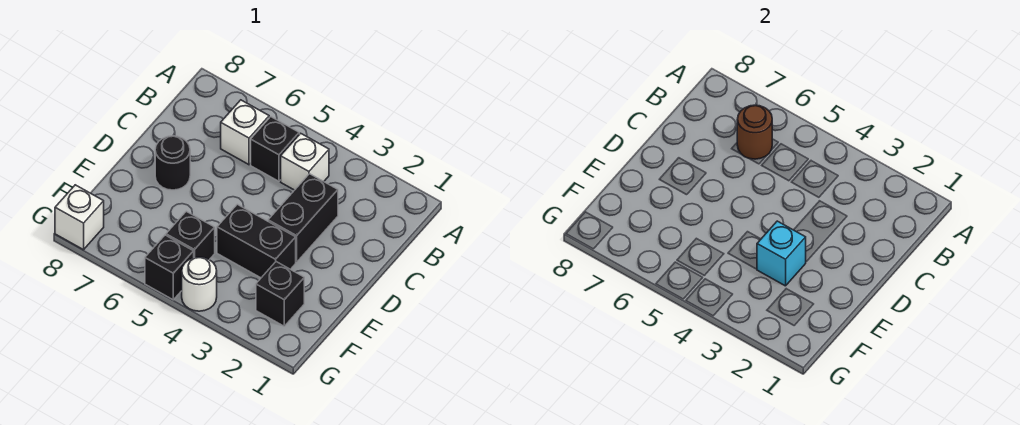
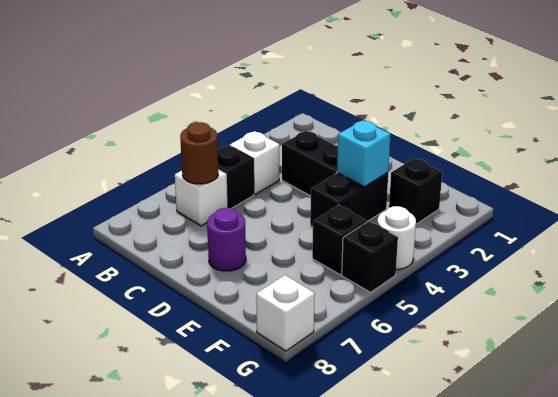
black 1x1 round brick [155,136,190,190] -> purple 1x1 round brick [207,208,246,271]

